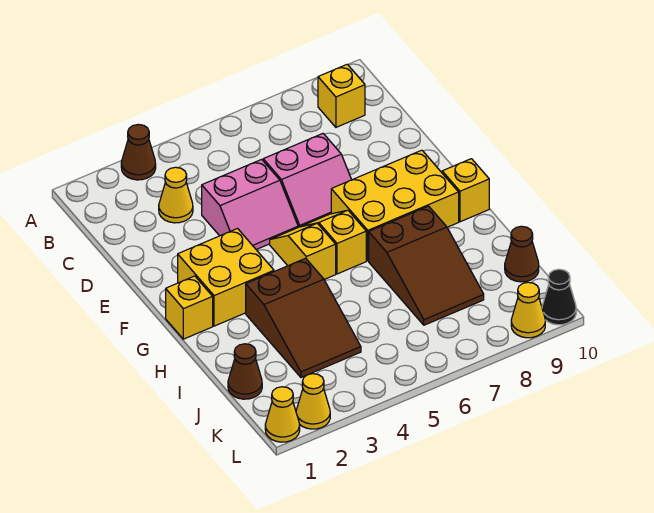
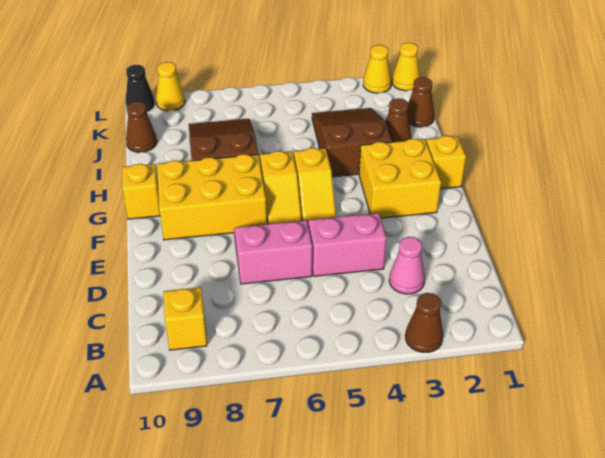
yellow 1x1 cone [159,167,193,223] -> pink 1x1 cone [389,237,425,294]
none -> brown 1x1 cone [385,99,411,142]

